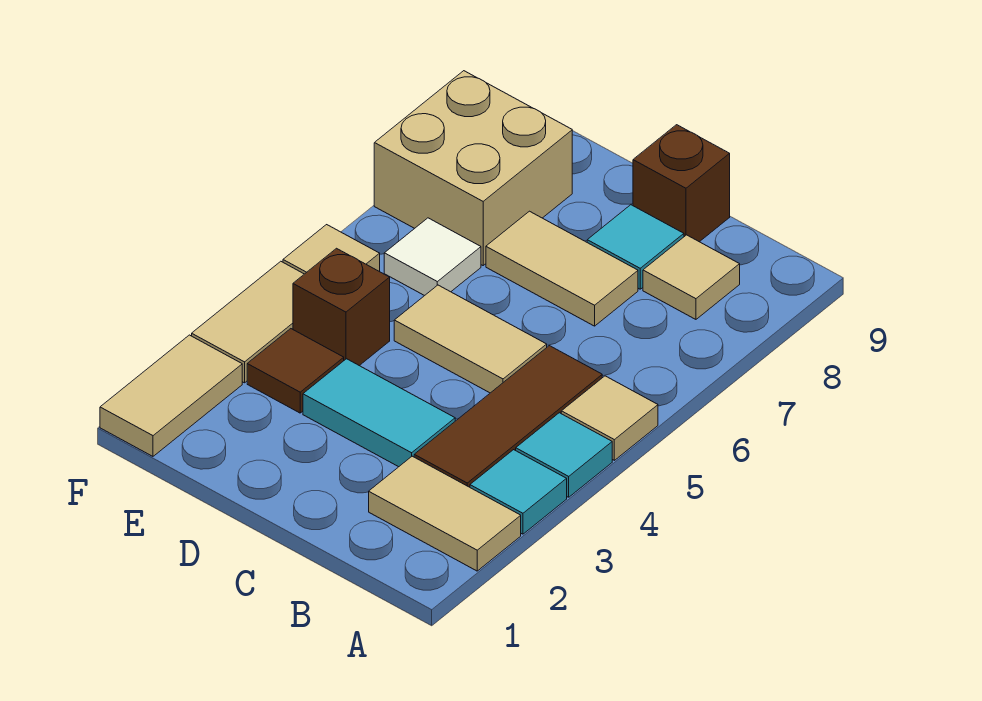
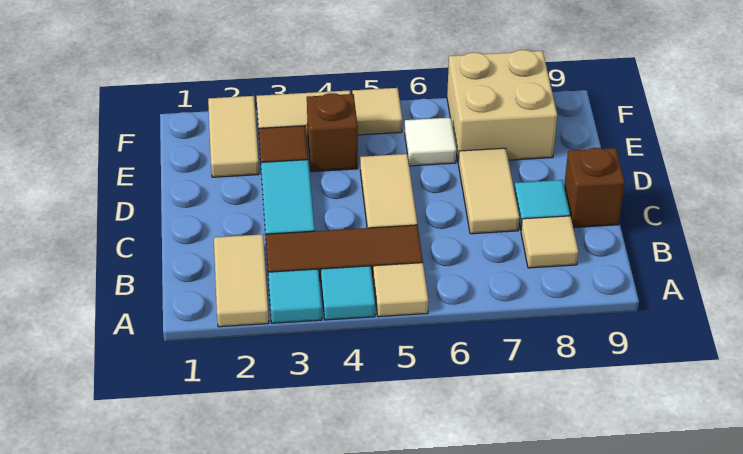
tan 1x2 tile [100,335,242,456] -> tan 1x2 tile turned to [208,96,259,177]

